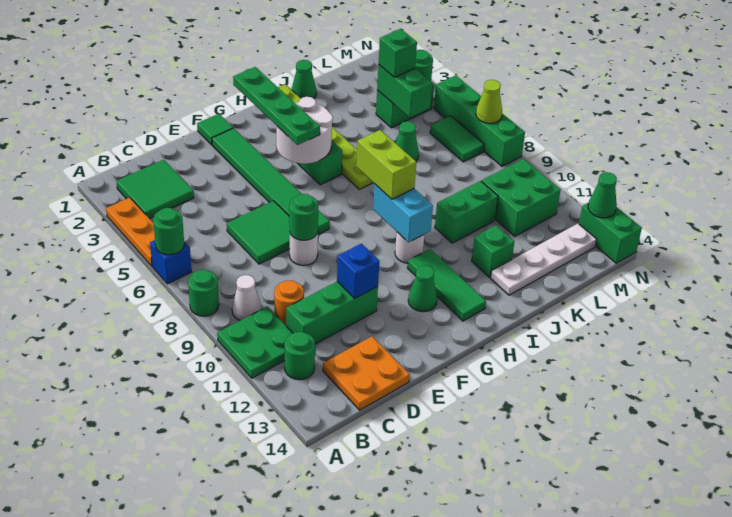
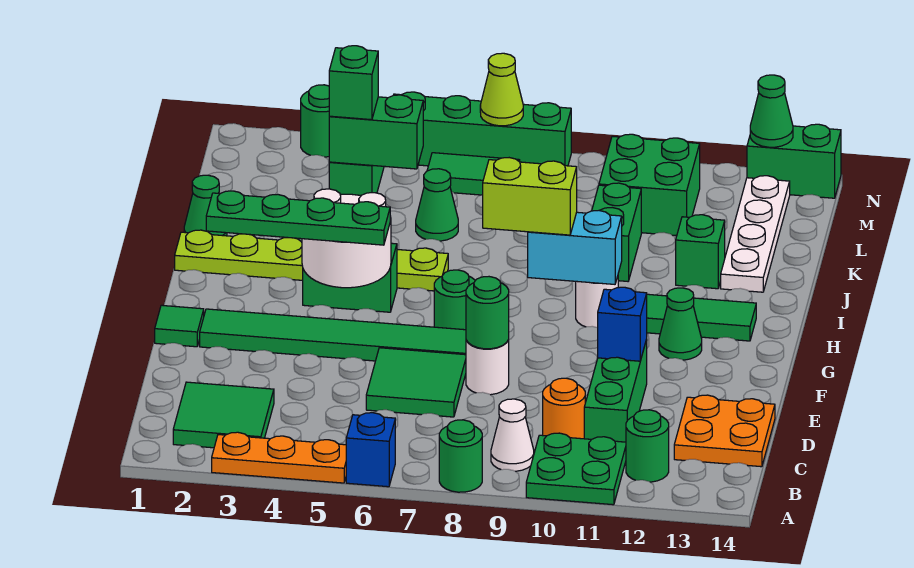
green 1x1 round brick [153,208,184,255] -> green 1x1 round brick moved to [434,270,475,330]

